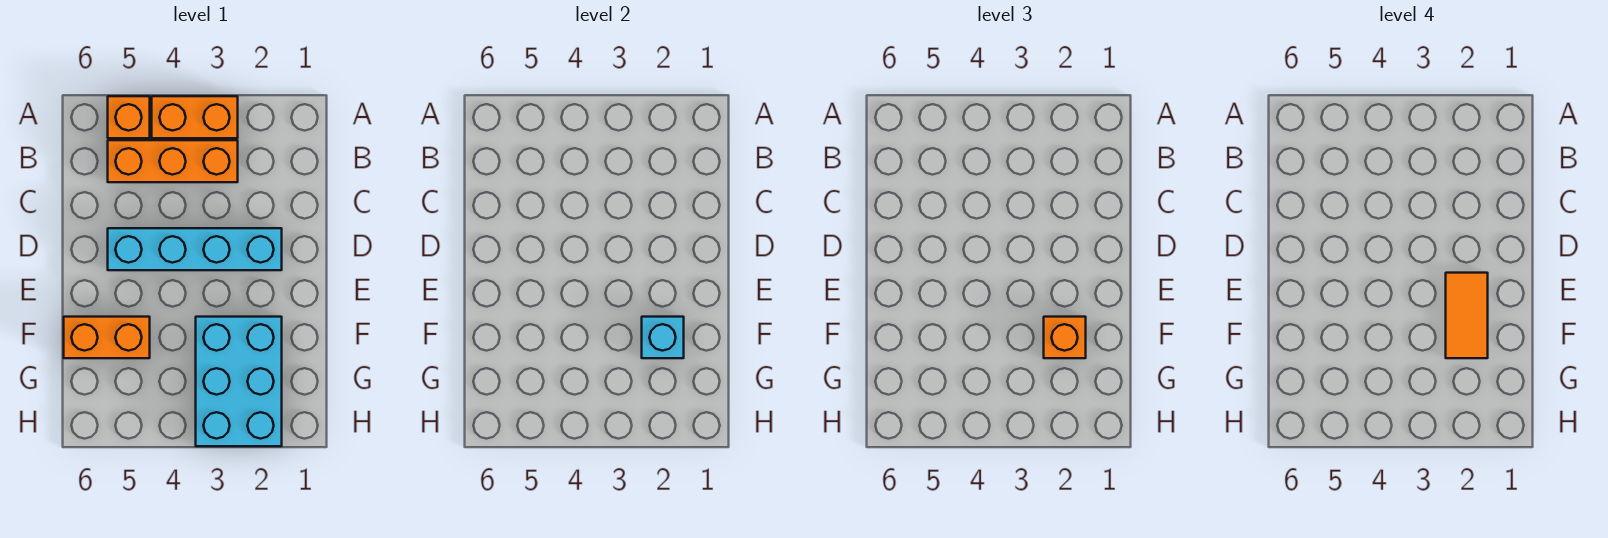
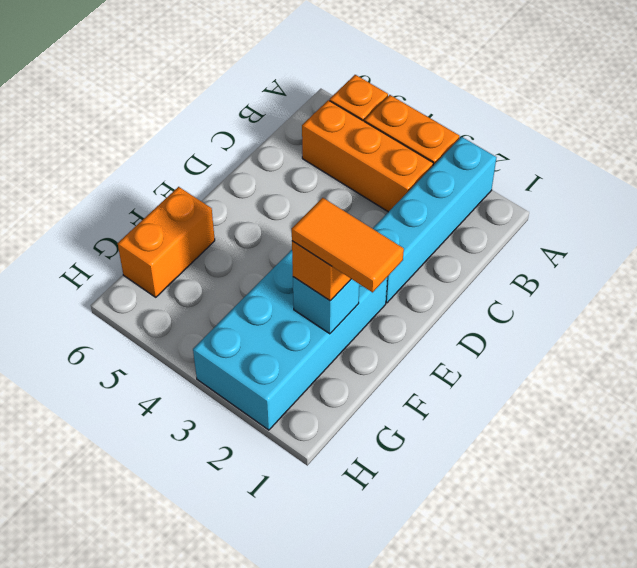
cyan 1x4 brick [108,228,282,270] -> cyan 1x4 brick turned to [373,137,496,303]
orange 1x2 tile [1446,273,1488,358] -> orange 1x2 tile turned to [292,198,404,292]
cyan 2x3 brick [196,317,282,446] -> cyan 2x4 brick [193,250,387,430]
orange 1x2 brick [64,317,150,358] -> orange 1x2 brick turned to [118,187,215,297]

